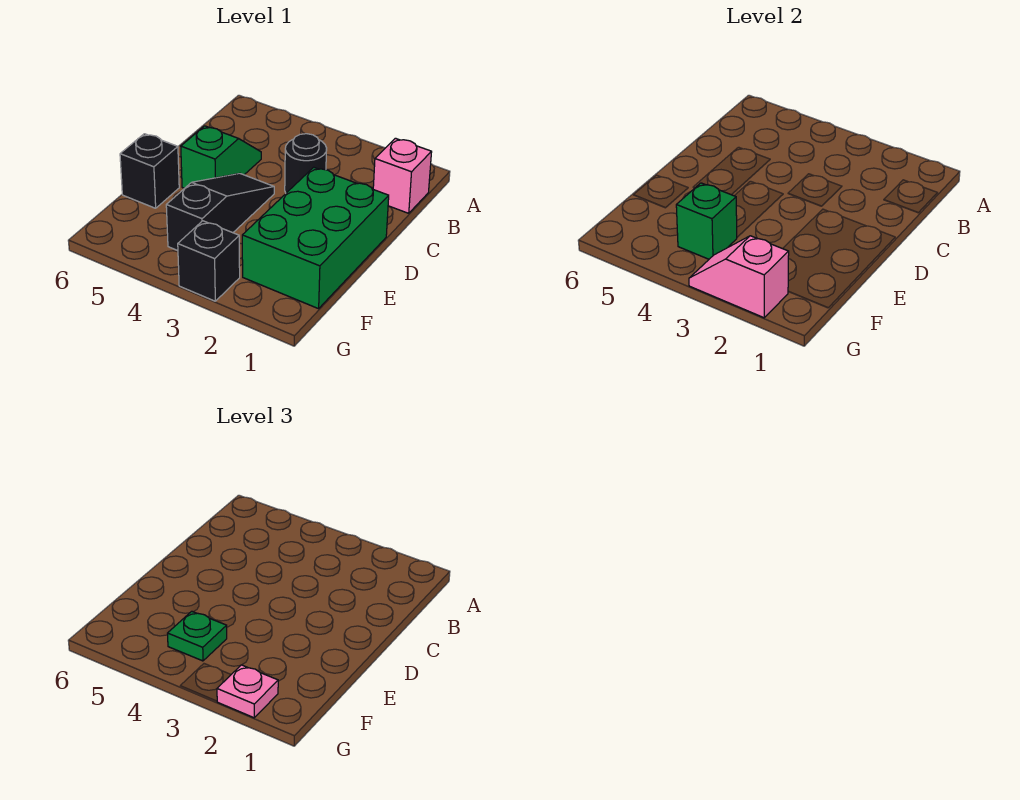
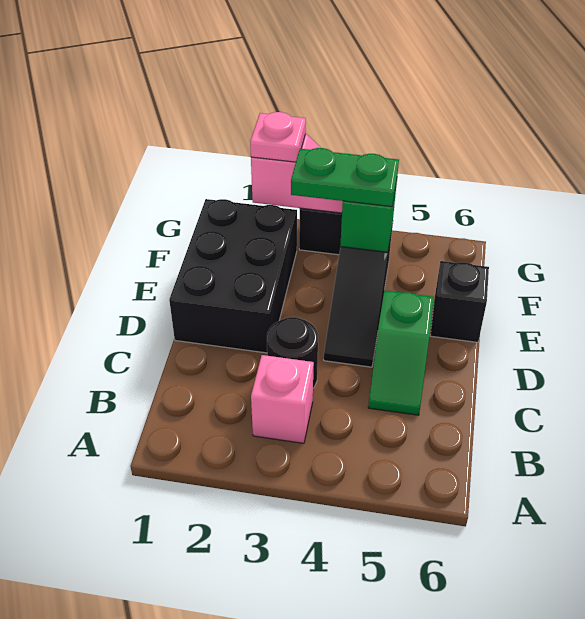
pink 1x1 brick [373,138,432,213] -> pink 1x1 brick moved to [251,355,314,443]
green 2x3 brick [242,167,389,309] -> black 2x3 brick [169,199,297,353]
green 1x1 plate [168,611,227,661] -> green 1x2 plate [291,148,399,207]

